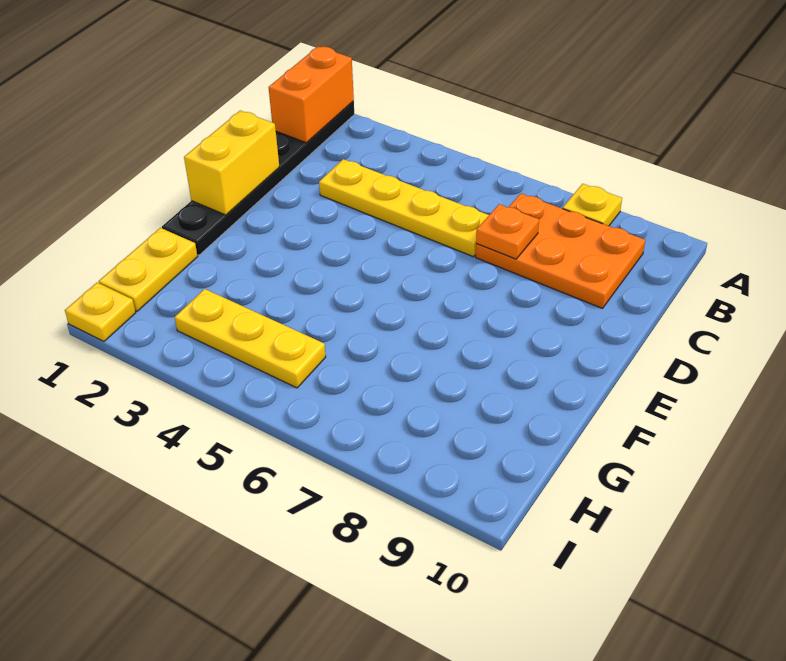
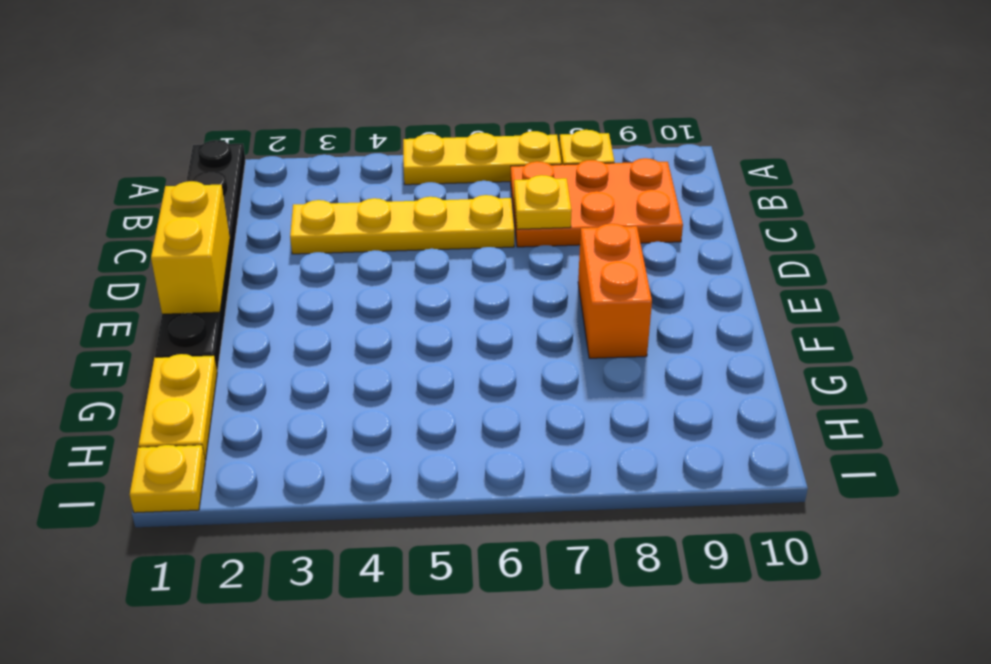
orange 1x2 brick [269,46,354,143] -> orange 1x2 brick moved to [578,224,652,358]
orange 1x1 plate [476,204,539,259] -> yellow 1x1 plate [514,175,572,229]
yellow 1x3 plate [175,289,326,388] -> yellow 1x3 plate moved to [403,131,561,185]

